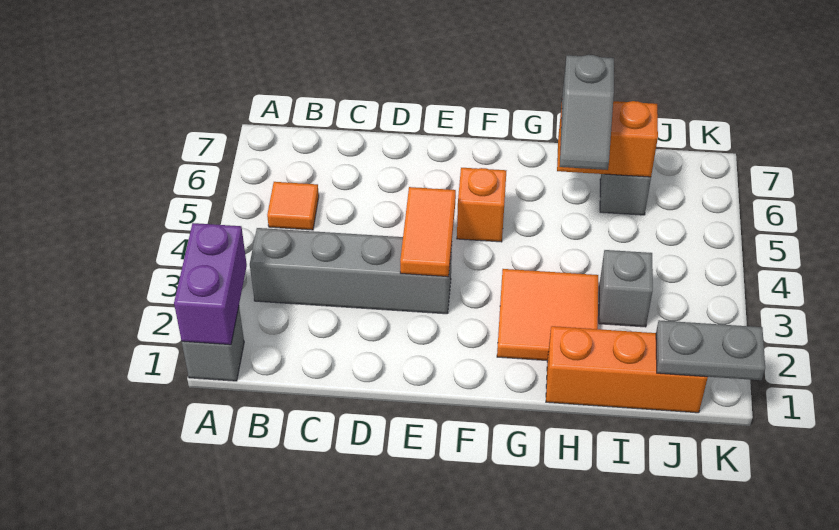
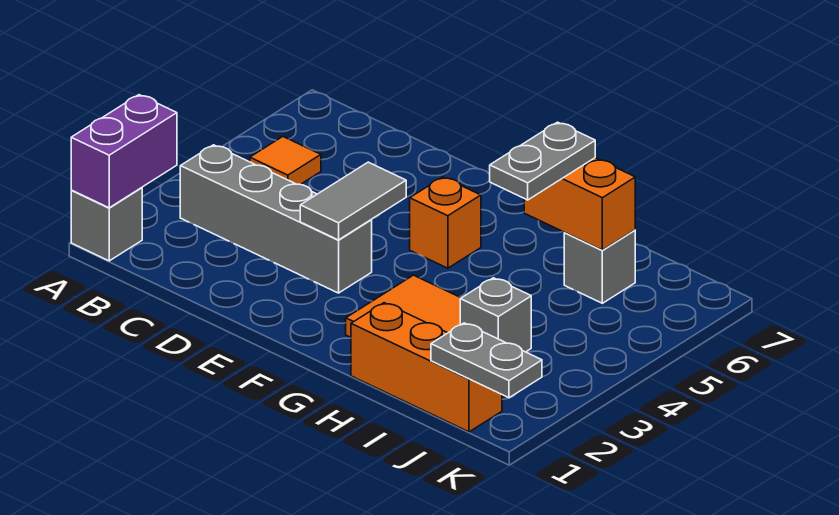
orange 1x2 tile [400,187,456,277] -> grey 1x2 tile [300,162,406,240]
grey 1x2 slope [560,55,614,170] -> grey 1x2 plate [490,122,595,200]

